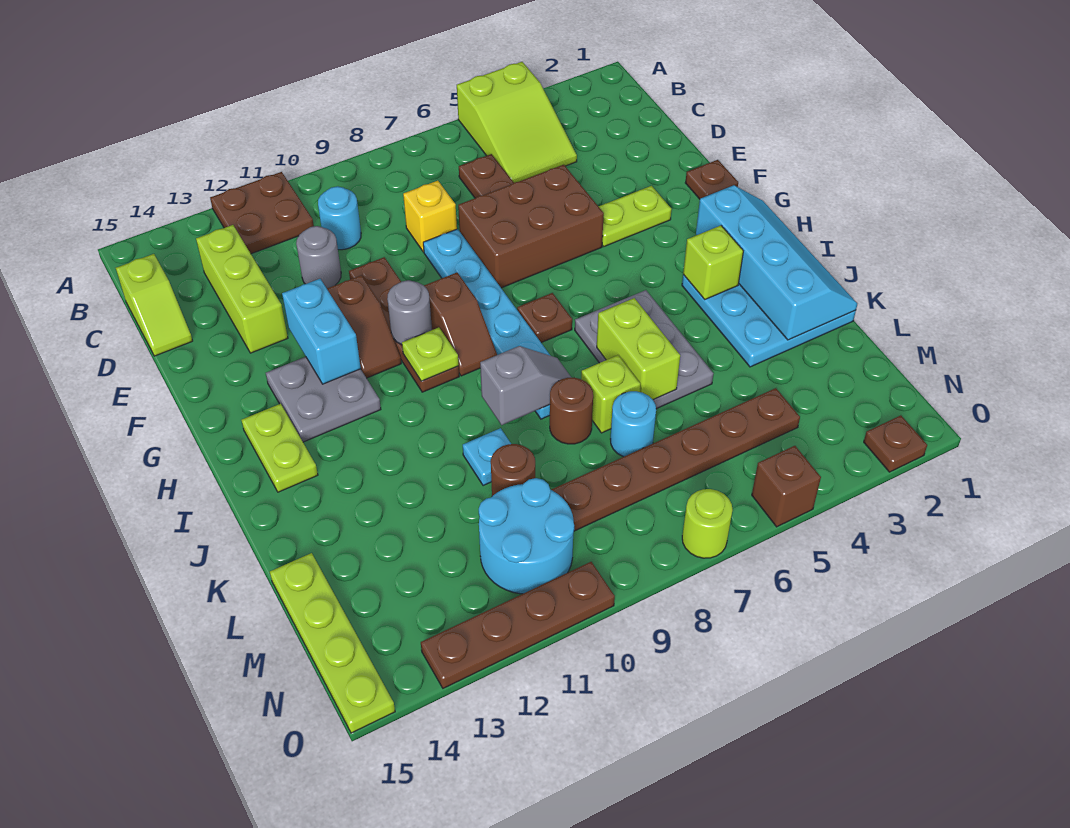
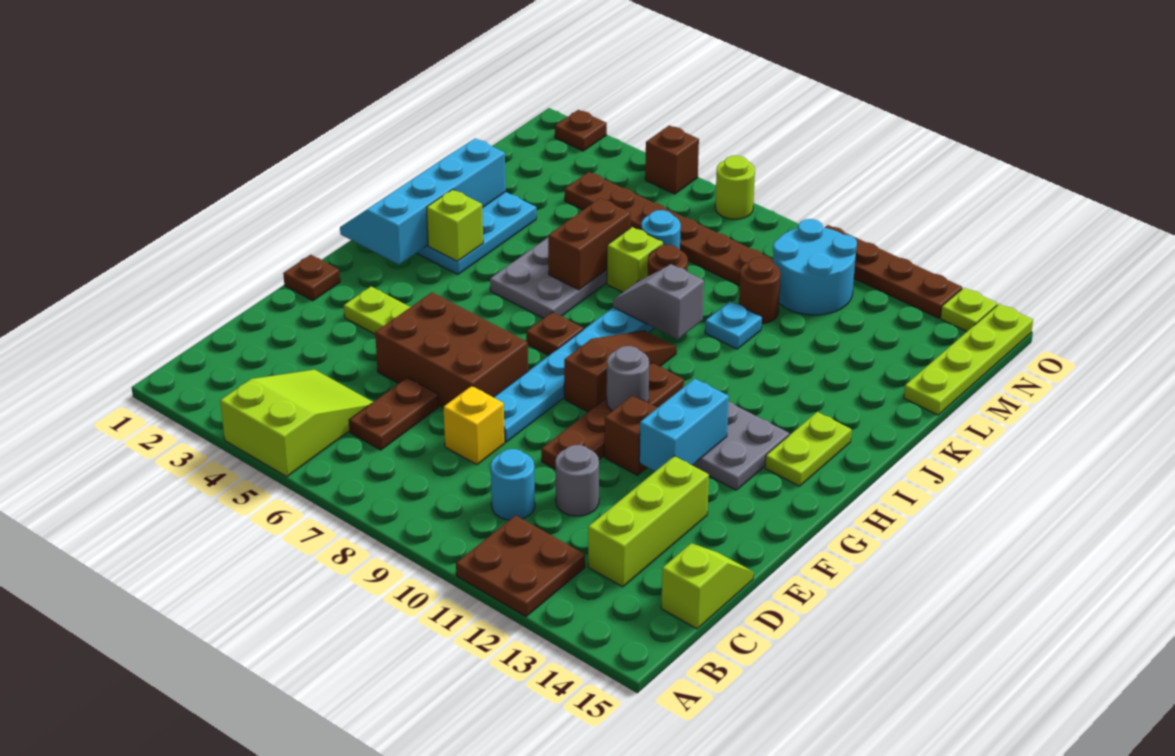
brown 1x2 slope [424,273,497,376] -> brown 1x3 slope [564,331,676,412]
lime 1x1 plate [402,327,459,381] -> lime 1x1 plate moved to [941,288,997,331]
lime 1x2 brick [597,298,680,400] -> brown 1x2 brick [548,198,631,290]

